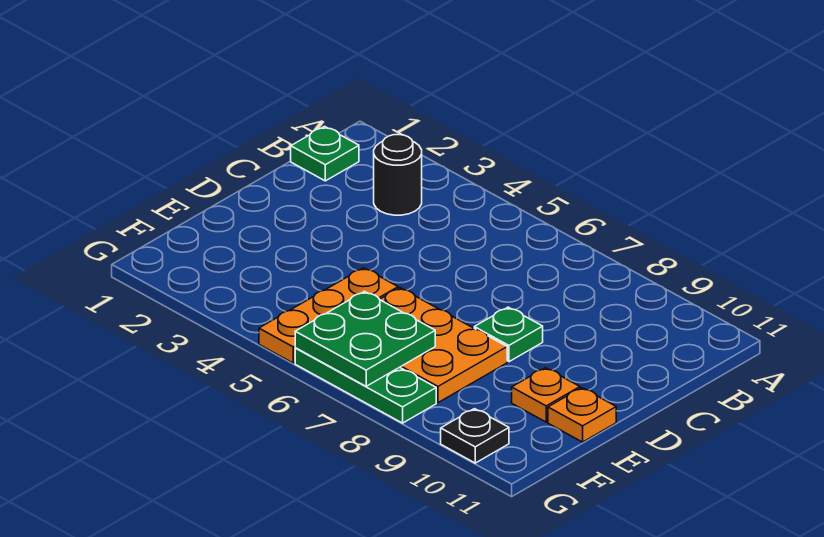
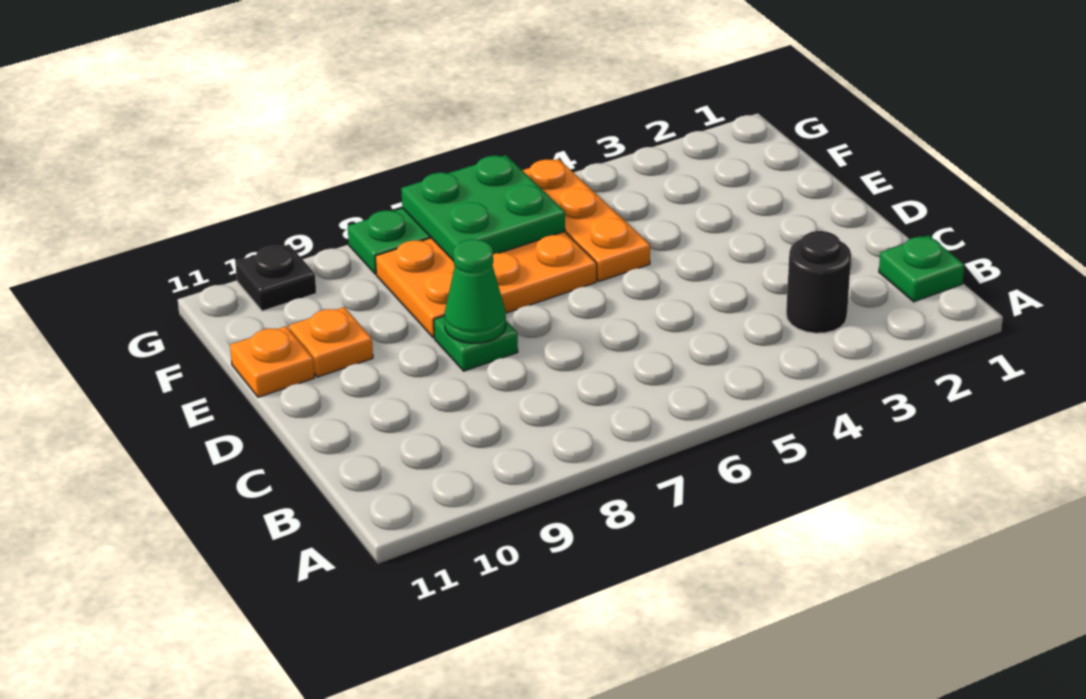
none -> green 1x1 cone [444,239,506,343]

